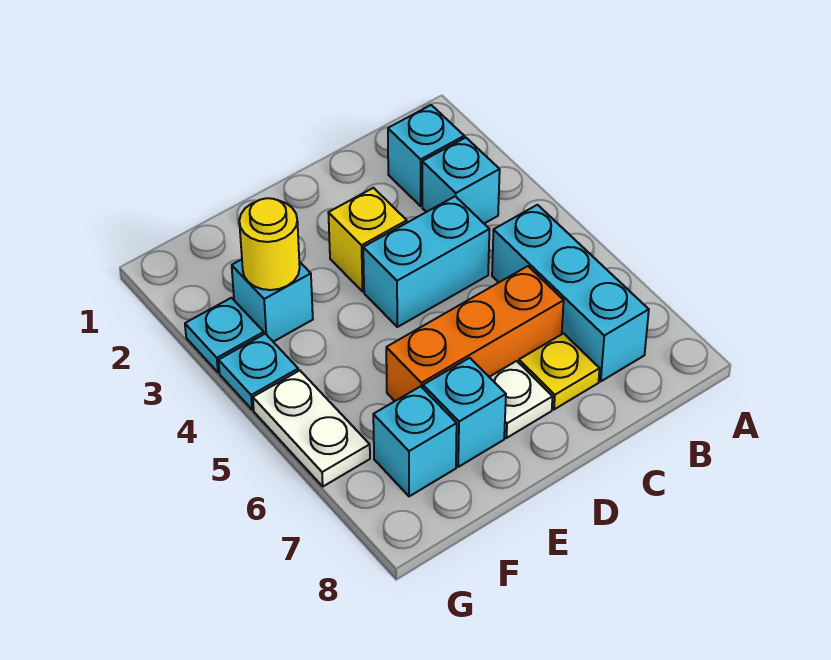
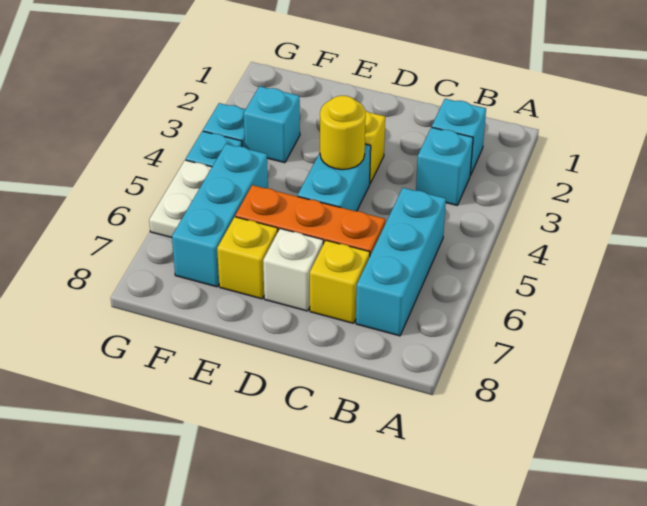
cyan 1x2 brick [363,196,489,327] -> cyan 1x2 brick turned to [298,144,371,211]
yellow 1x1 plate [519,333,600,409] -> yellow 1x1 brick [310,240,370,323]
white 1x1 plate [490,361,553,438] -> white 1x1 brick [263,229,323,311]
cyan 1x1 brick [423,358,506,467] -> yellow 1x1 brick [217,217,278,299]
yellow 1x1 round brick [239,198,300,290] -> yellow 1x1 round brick moved to [320,96,366,170]
cyan 1x1 brick [373,386,457,496] -> cyan 1x3 brick [172,144,268,287]

